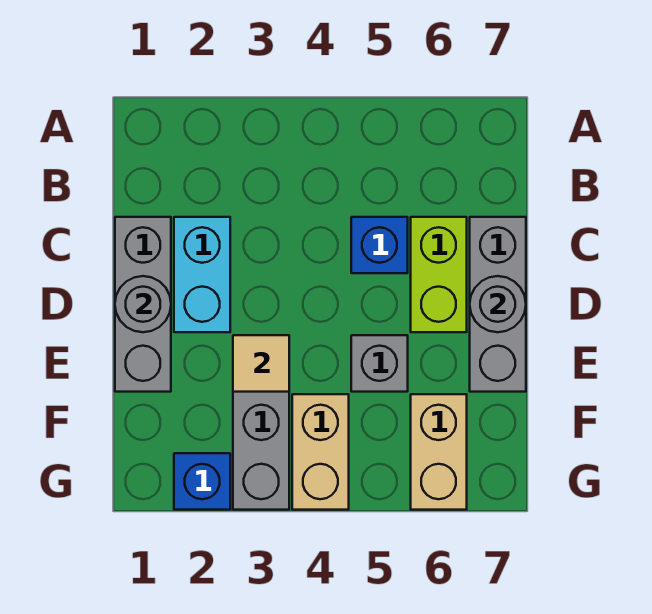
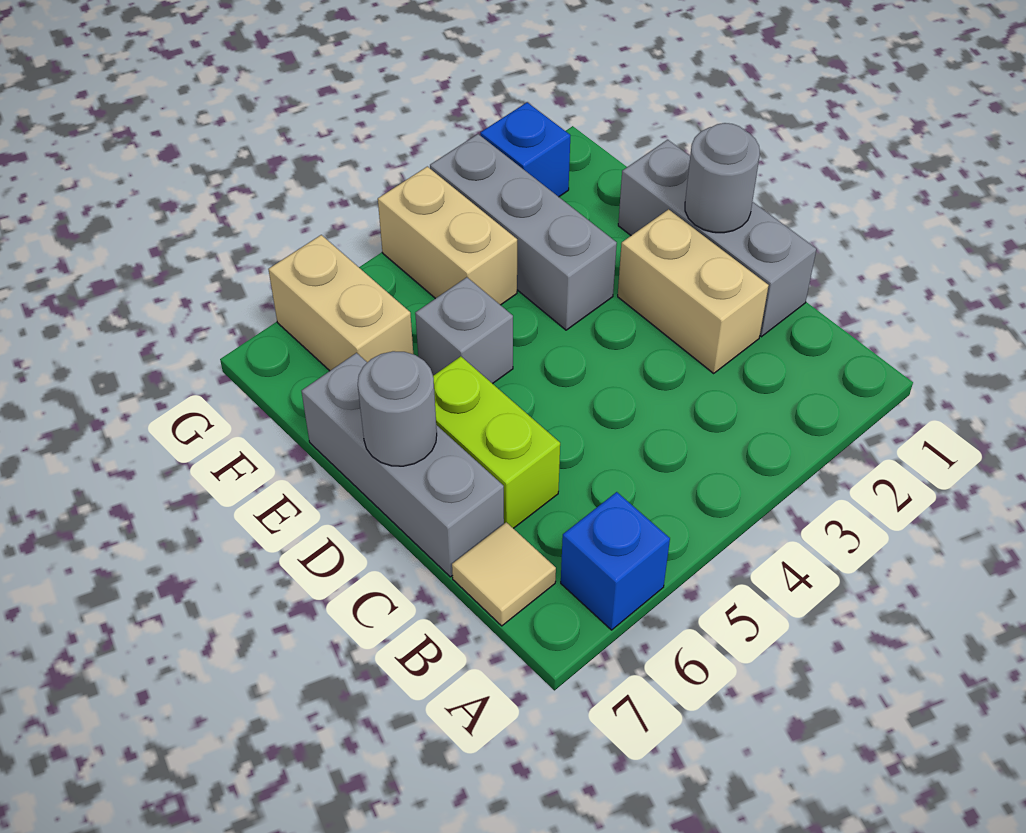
cyan 1x2 brick [174,217,230,332] -> tan 1x2 brick [618,209,769,373]
blue 1x1 brick [351,217,408,273] -> blue 1x1 brick moved to [561,492,670,630]
tan 1x1 tile [233,335,289,392] -> tan 1x1 tile moved to [452,522,556,626]

